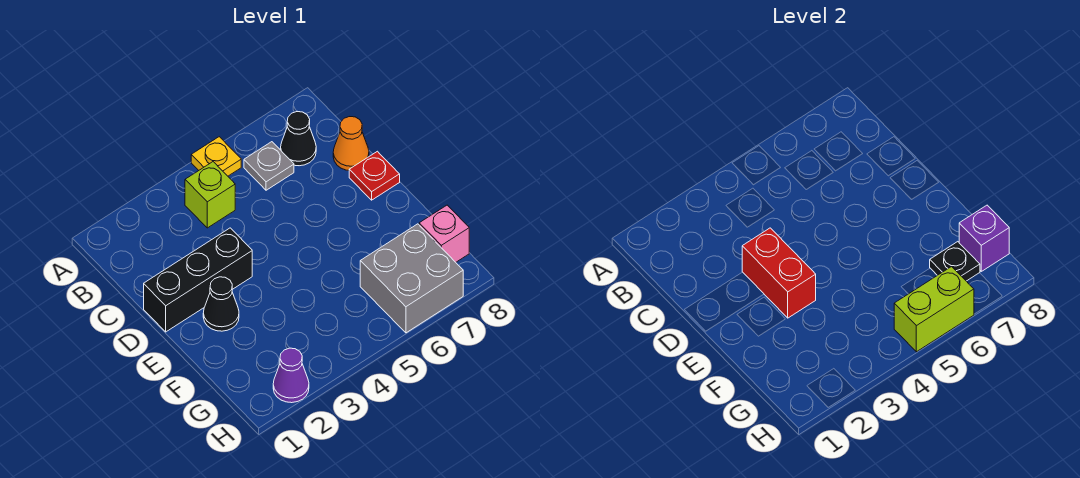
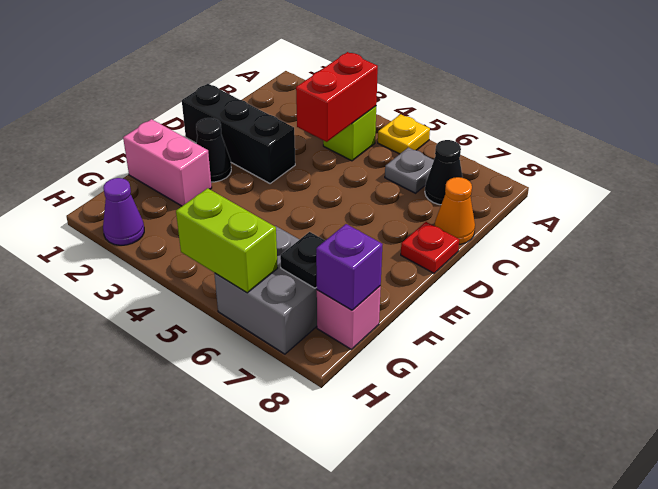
red 1x2 brick [742,228,816,318] -> red 1x2 brick moved to [296,52,378,142]
none -> pink 1x2 brick [123,119,212,206]

